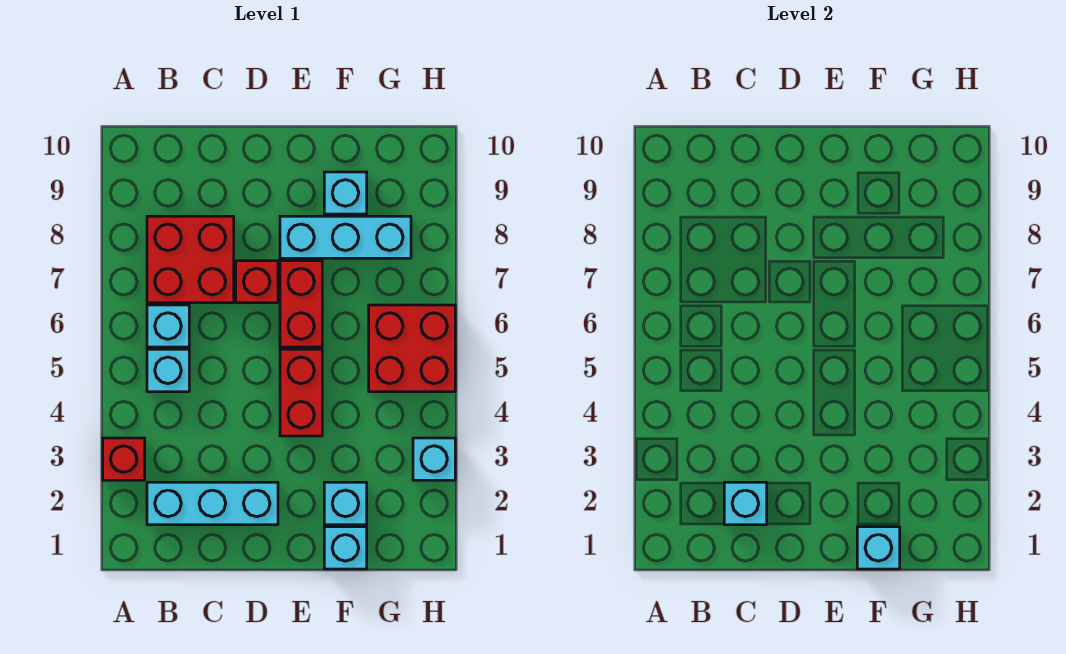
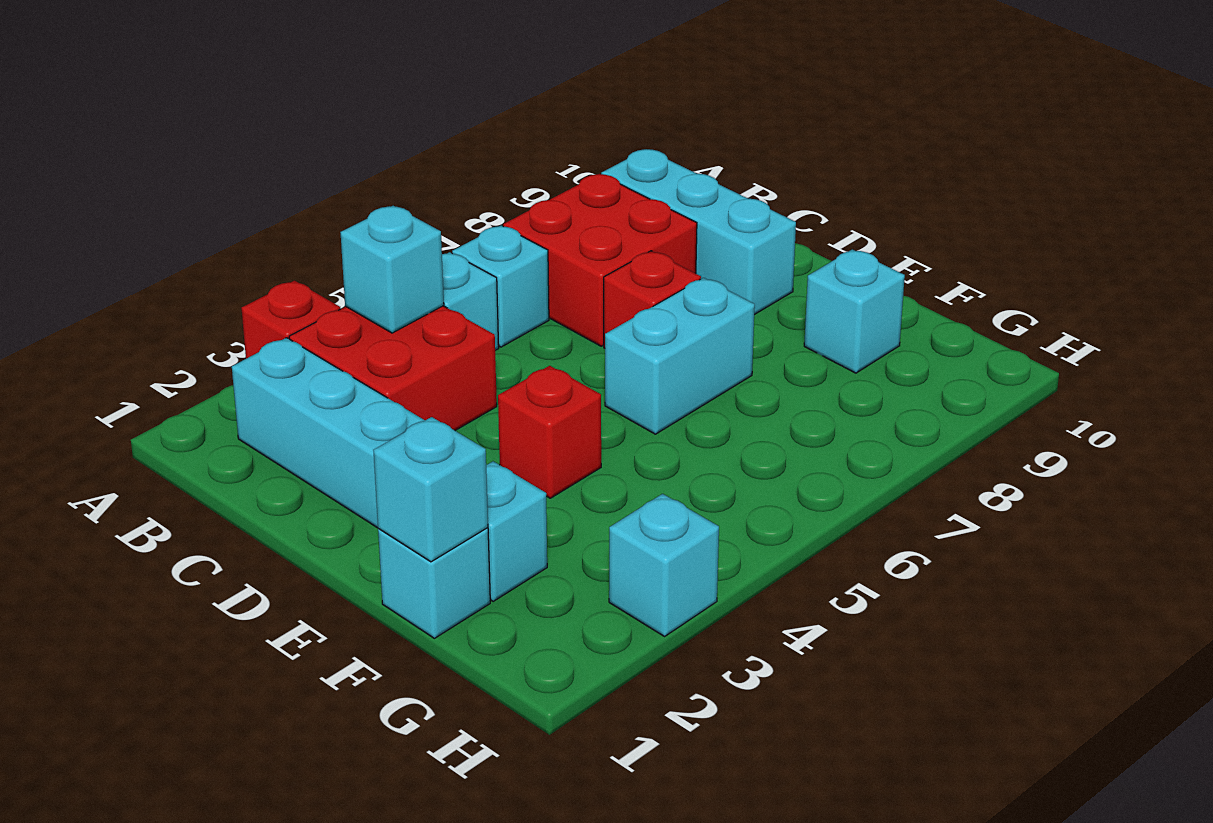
cyan 1x1 brick [724,482,767,525] -> cyan 1x1 brick moved to [340,206,444,333]
red 1x2 brick [280,349,322,436] -> red 1x1 brick [498,366,601,498]
red 1x2 brick [280,261,322,347] -> cyan 1x2 brick [605,278,755,434]
cyan 1x3 brick [280,216,411,258] -> cyan 1x3 brick moved to [601,149,796,315]
red 2x2 brick [369,305,455,392] -> red 2x2 brick moved to [289,306,497,430]

